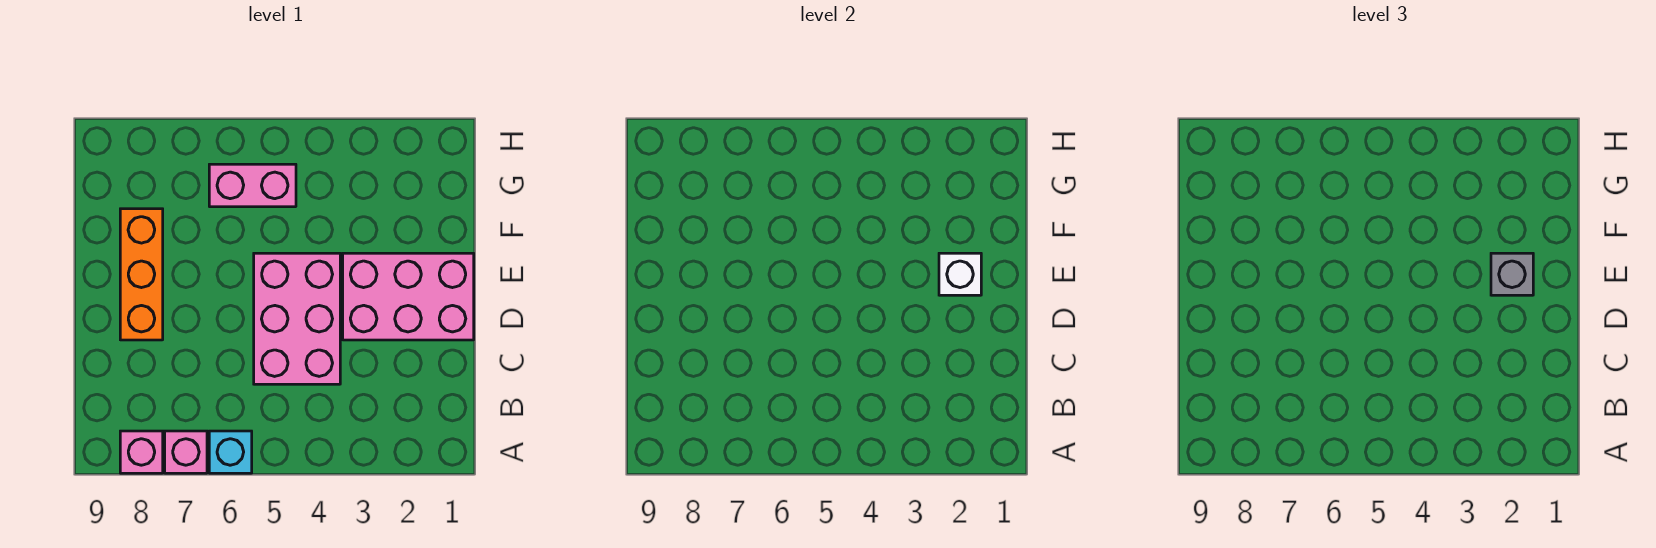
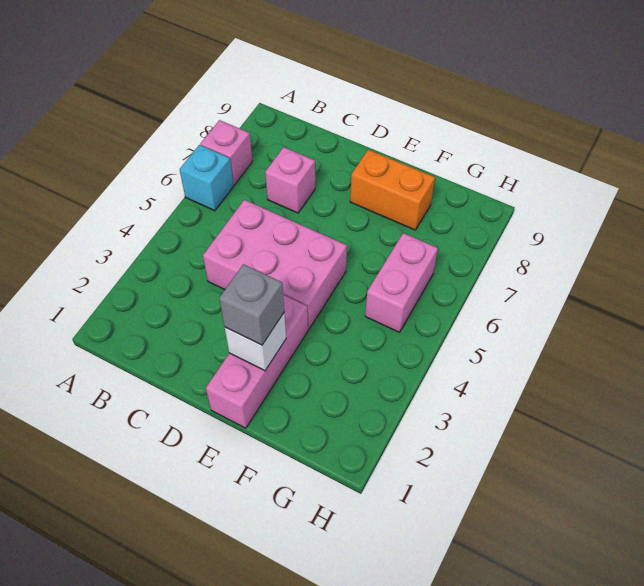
pink 1x1 brick [120,431,163,473] -> pink 1x1 brick moved to [265,147,315,213]
pink 2x3 brick [343,253,474,340] -> pink 1x3 brick [206,295,308,428]
orange 1x3 brick [120,209,163,340] -> orange 1x2 brick [350,150,435,230]

